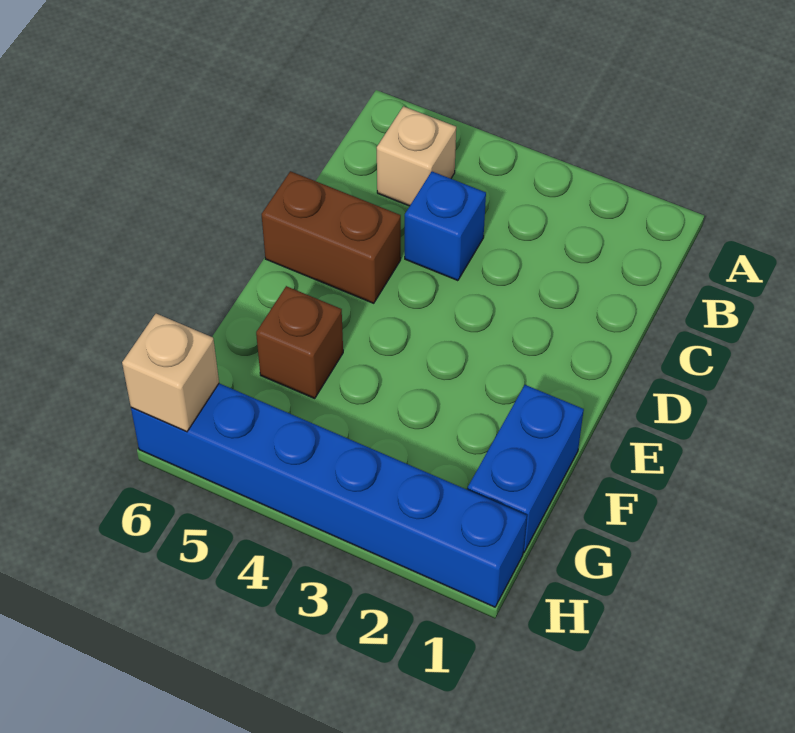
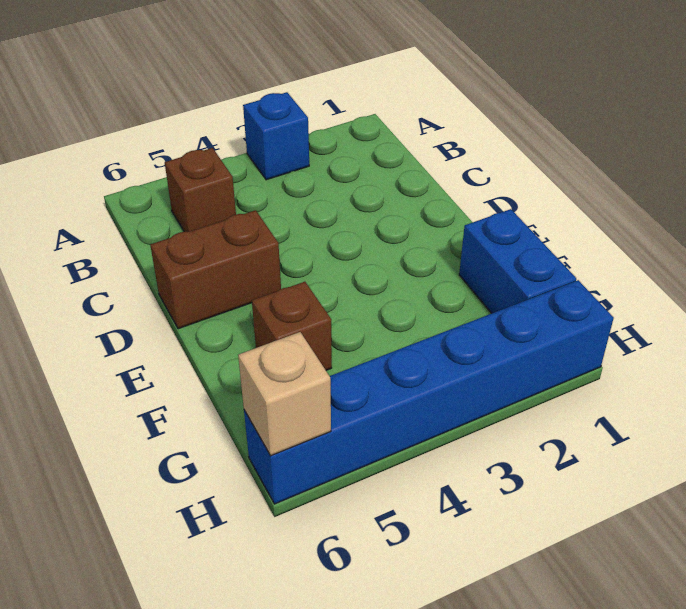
tan 1x1 brick [377,106,456,206] -> brown 1x1 brick [165,148,236,232]
blue 1x1 brick [405,172,486,281] -> blue 1x1 brick moved to [243,92,309,180]

